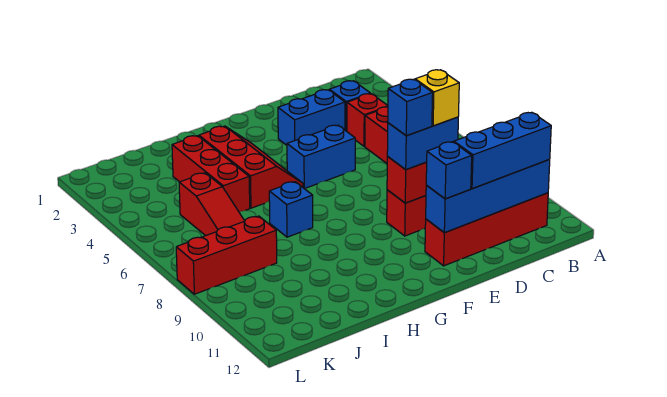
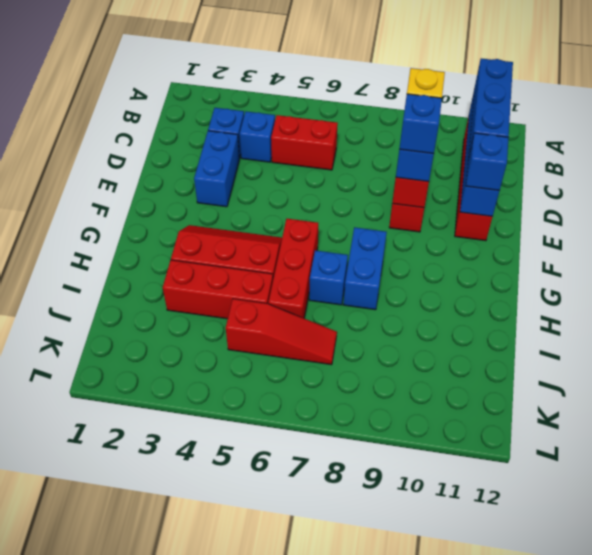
red 1x1 brick [347,94,388,146] -> blue 1x1 brick [240,111,275,162]
blue 1x2 brick [287,125,355,189] -> blue 1x2 brick moved to [343,227,387,310]
red 1x3 brick [176,216,277,294] -> red 1x3 brick moved to [268,219,318,318]

